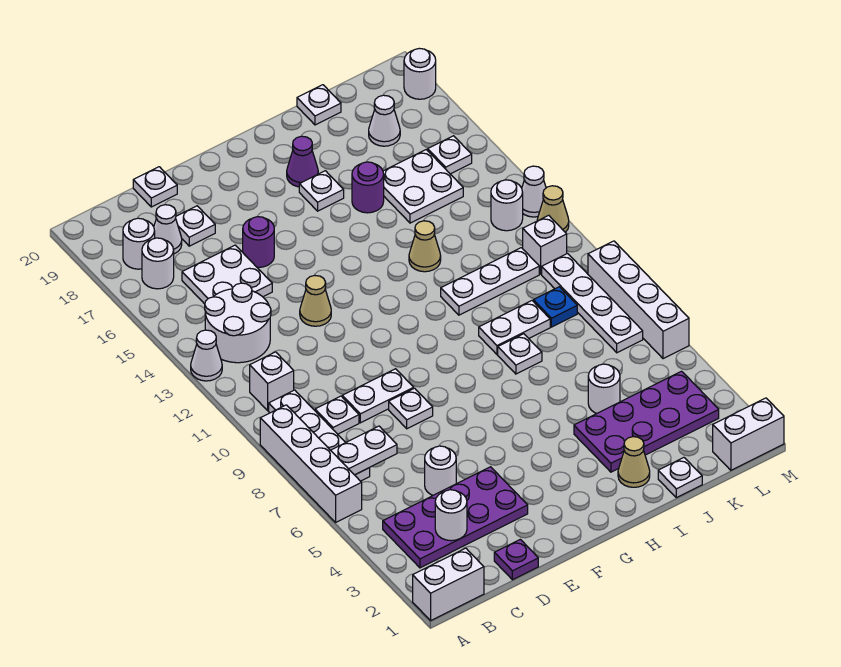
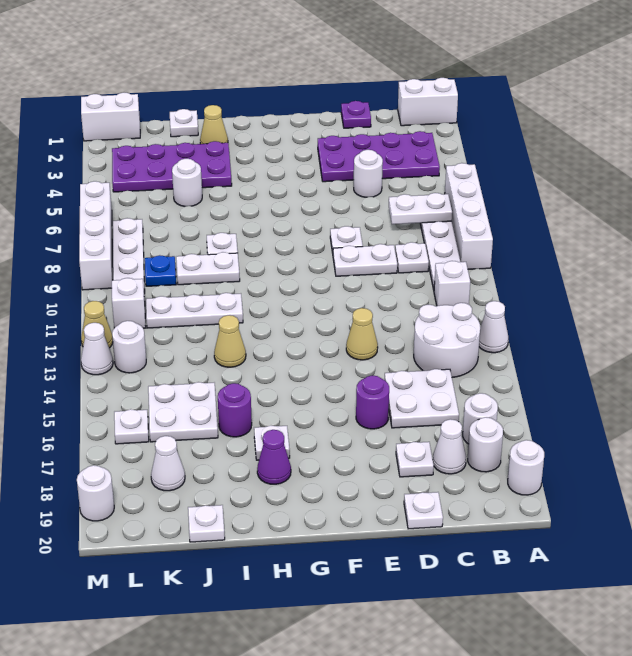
white 1x1 round brick [435,490,467,541] -> white 1x1 round brick moved to [508,440,544,495]

